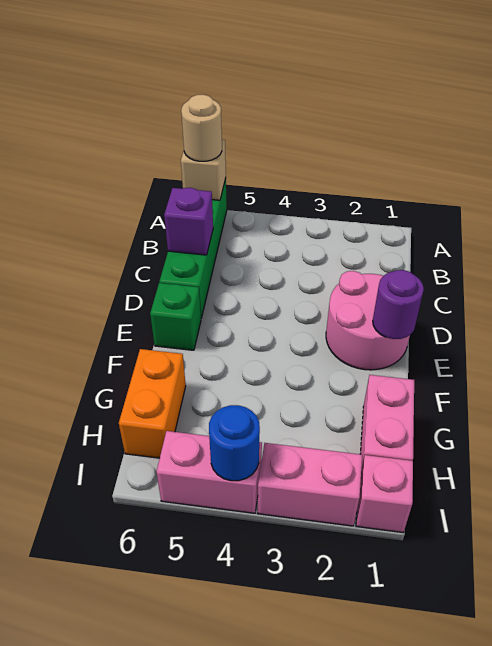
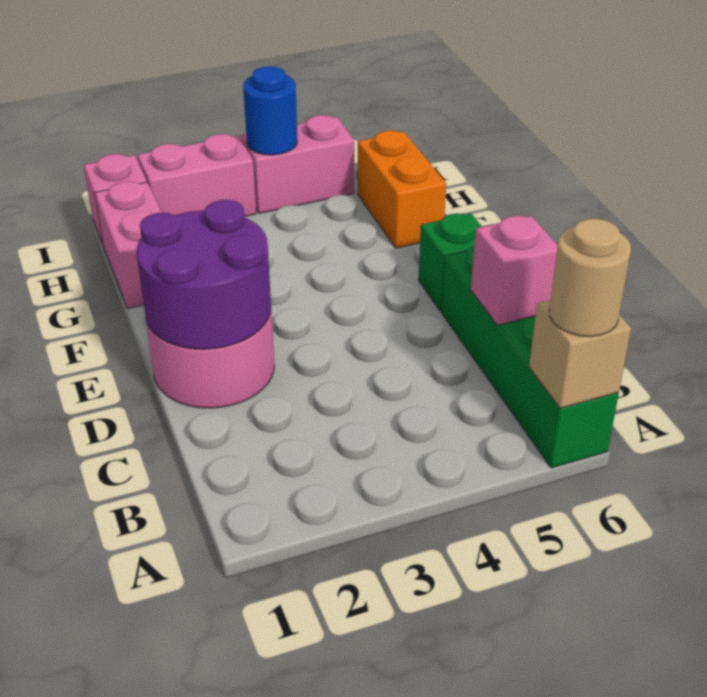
purple 1x1 brick [164,188,213,255] -> pink 1x1 brick [471,216,558,325]
purple 1x1 round brick [373,270,424,339] -> purple 2x2 round brick [137,200,271,349]

